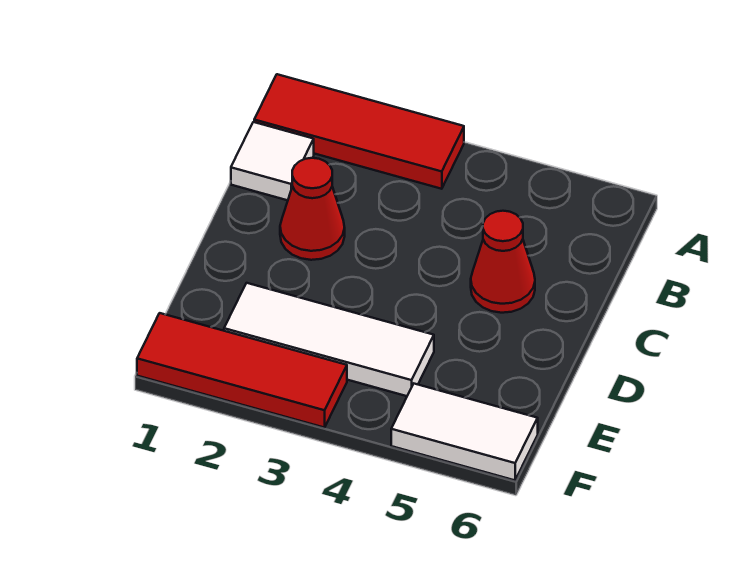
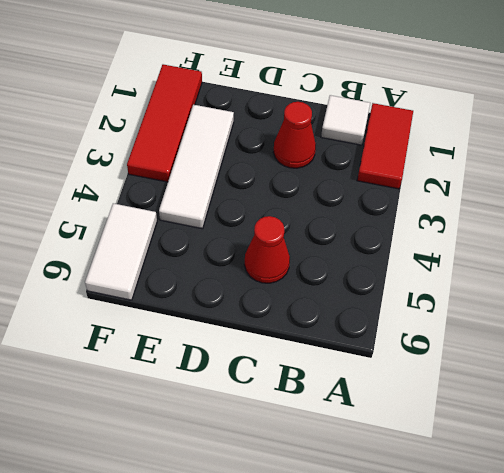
red 1x3 tile [254,74,464,189] -> red 1x2 tile [357,103,413,189]

